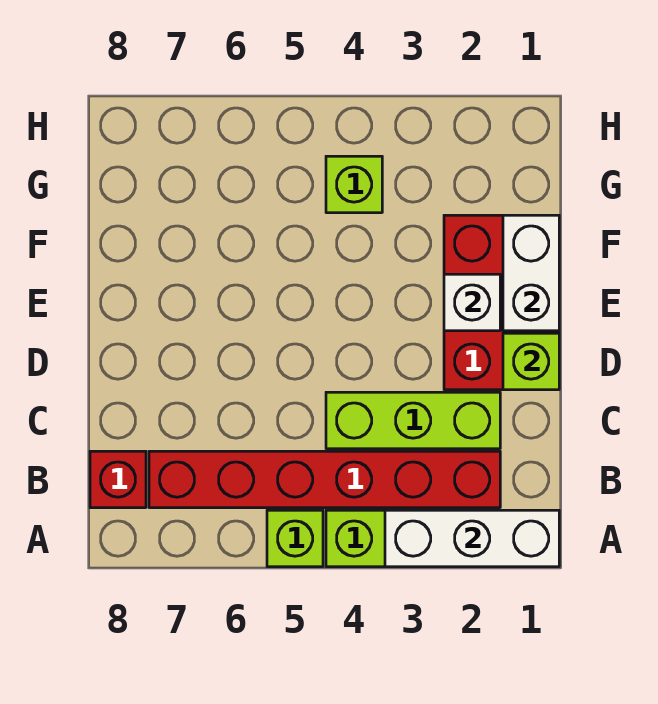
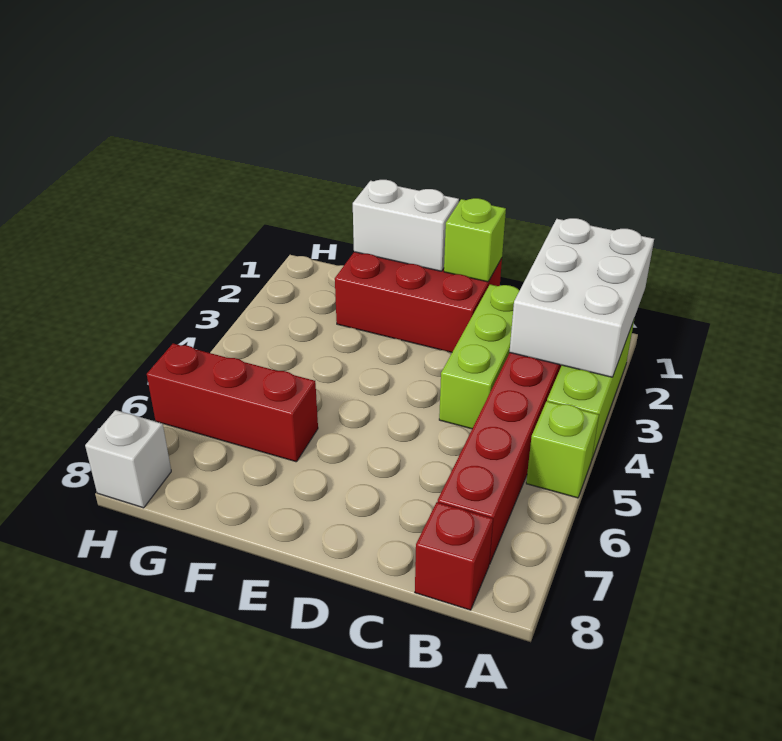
white 1x3 brick [385,510,559,567] -> white 2x3 brick [509,218,654,377]
white 1x1 brick [444,274,500,331] -> white 1x1 brick moved to [85,410,171,508]
none -> red 1x3 brick [147,344,318,462]
lime 1x1 brick [326,156,382,213] -> none

